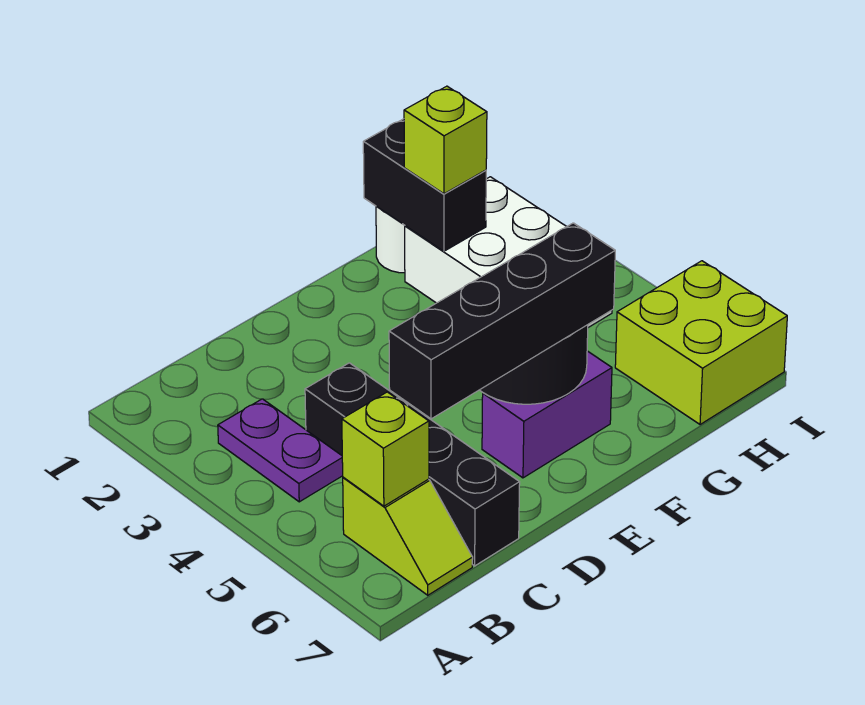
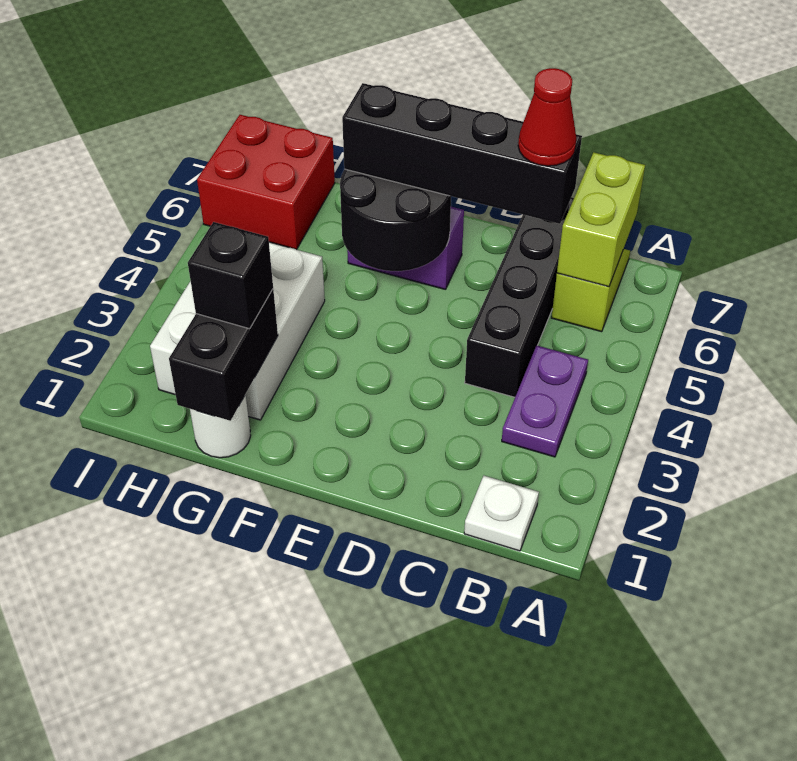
none -> white 1x1 plate [464,476,539,551]
lime 1x1 brick [342,392,429,506] -> lime 1x2 brick [557,152,645,287]
none -> red 1x1 cone [518,68,576,166]
lime 1x1 brick [404,86,487,194] -> black 1x1 brick [188,222,273,329]
lime 2x2 brick [615,261,787,425] -> red 2x2 brick [197,115,335,250]

